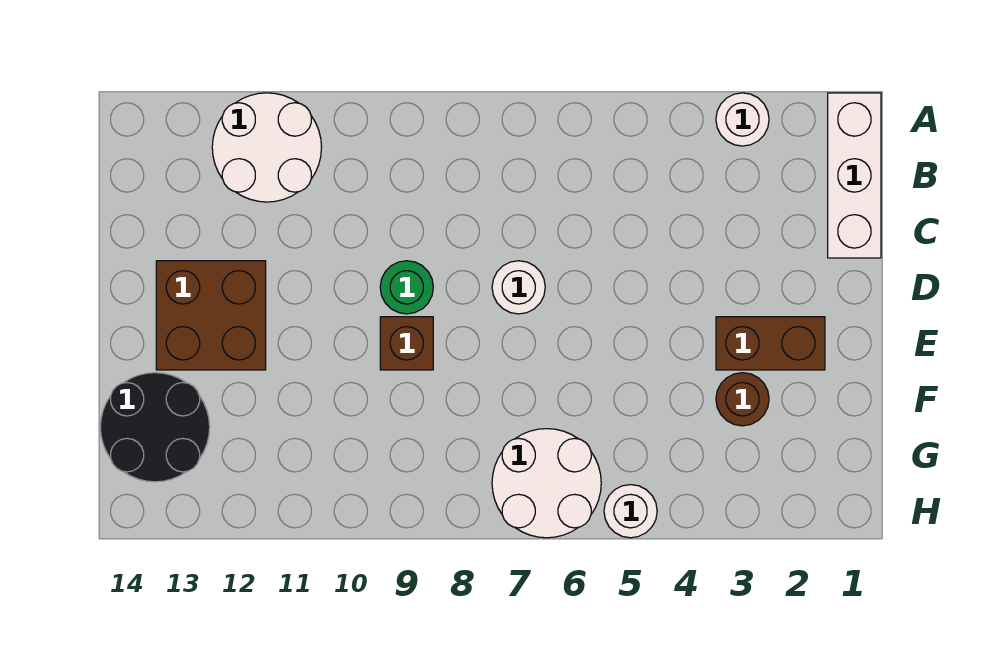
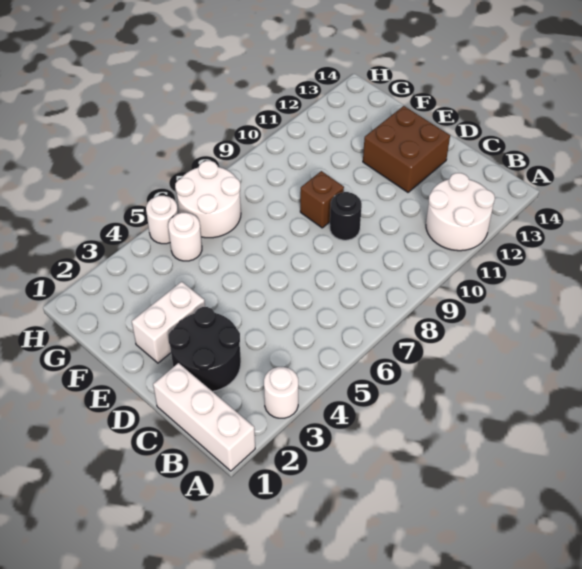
white 1x1 round brick [492,261,545,314] -> white 1x1 round brick moved to [168,213,202,261]
green 1x1 round brick [380,261,433,314] -> black 1x1 round brick [330,192,362,240]
brown 1x2 brick [716,317,825,370] -> white 1x2 brick [132,282,205,363]
brown 1x1 round brick [716,373,769,426] -> none
black 2x2 round brick [100,373,210,482] -> black 2x2 round brick moved to [168,307,241,392]

